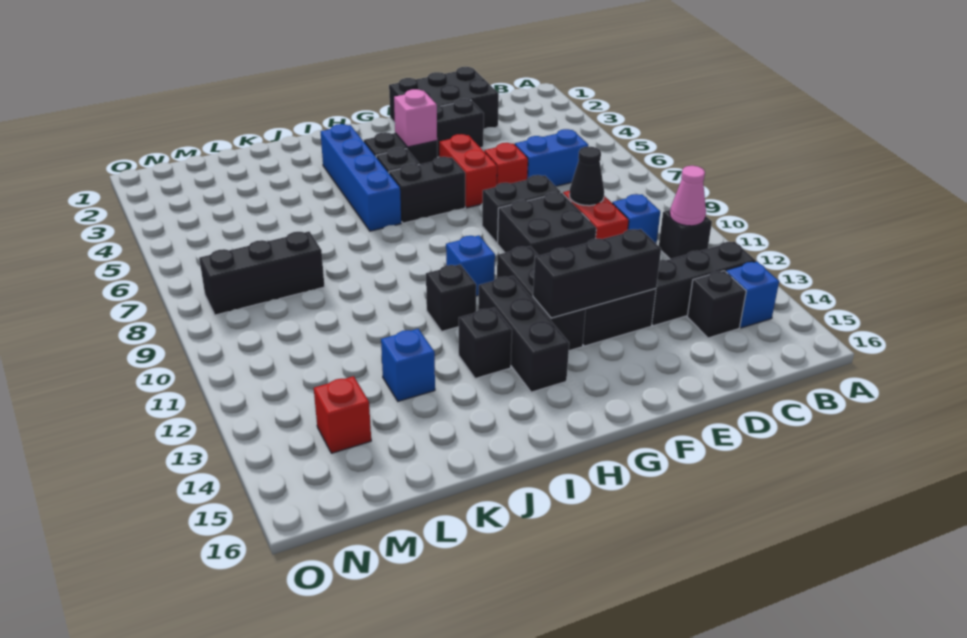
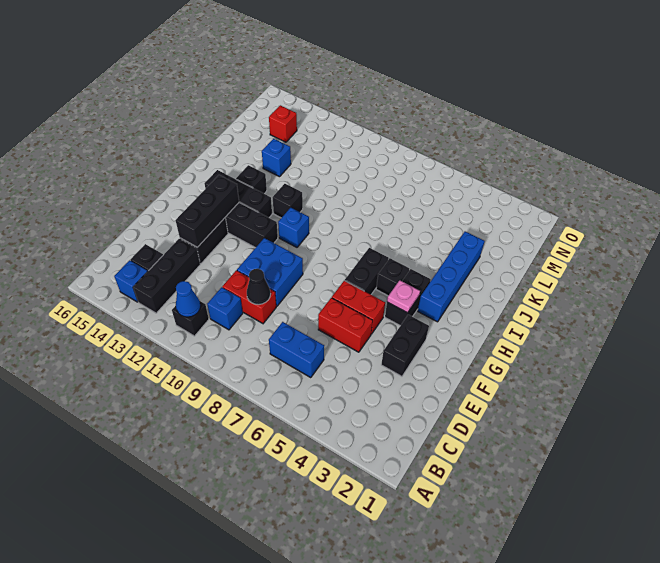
pink 1x1 cone [670,166,706,226] -> blue 1x1 cone [176,281,201,317]
blue 1x2 brick [515,129,588,186] -> blue 1x2 brick turned to [269,322,324,378]
black 2x3 brick [389,67,499,129] -> none
red 1x1 brick [484,143,528,185] -> red 1x2 brick [318,298,373,352]
black 1x2 brick [482,175,561,243] -> none
black 2x2 brick [498,192,596,256] -> blue 2x2 brick [237,238,303,306]
pink 1x1 brick [394,89,437,147] -> pink 1x1 plate [387,280,420,313]
blue 1x4 brick [321,124,401,231] -> blue 1x4 brick turned to [418,232,485,322]
black 1x3 brick [199,231,325,315] -> none

